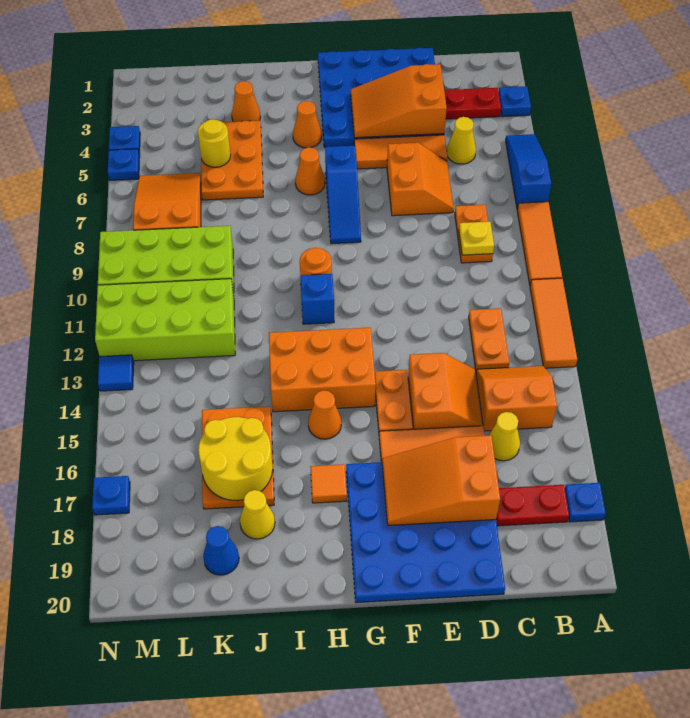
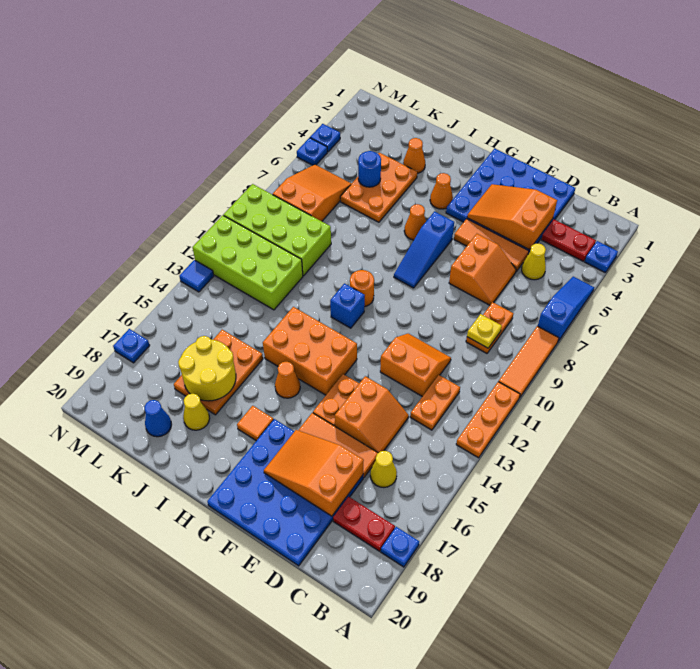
orange 1x3 tile [530,278,577,368] -> orange 1x3 plate [456,382,520,458]
orange 2x2 slope [476,366,557,431] -> orange 2x2 slope moved to [380,334,451,397]
yellow 1x1 round brick [198,119,231,167] -> blue 1x1 round brick [358,151,381,187]

